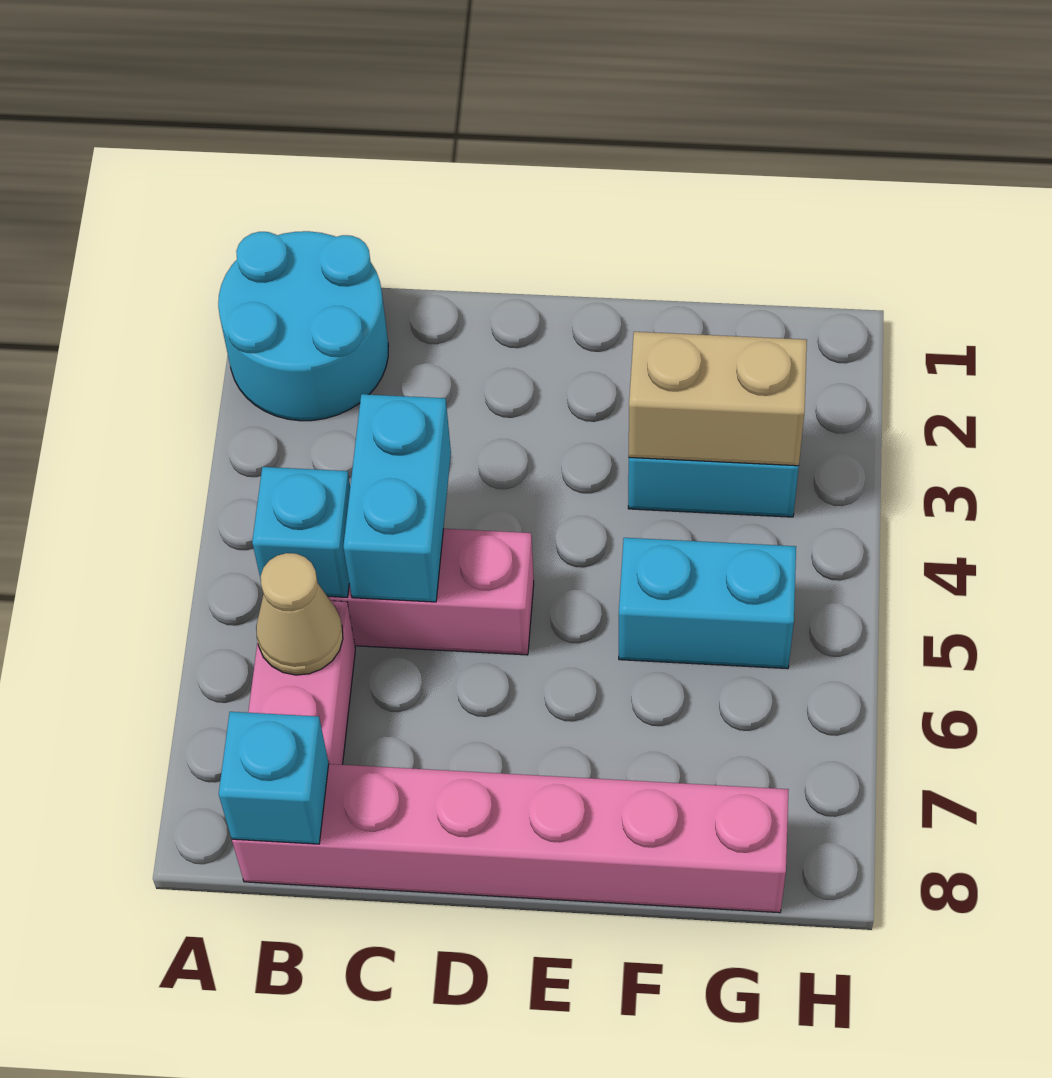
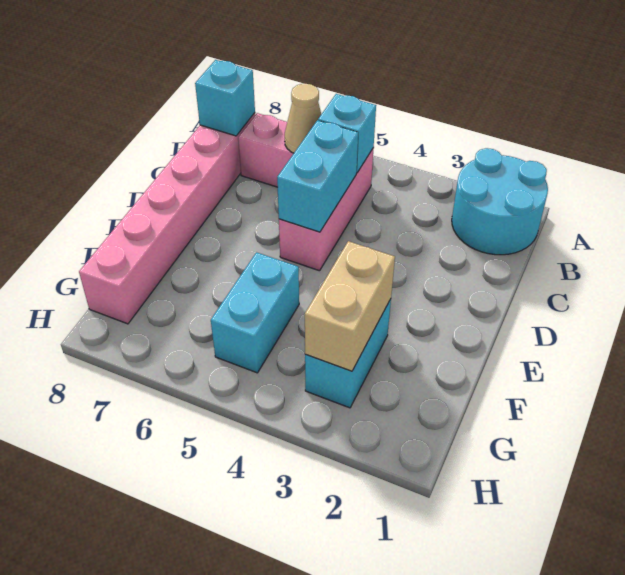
cyan 1x2 brick [343,394,451,602] -> cyan 1x2 brick turned to [277,120,358,232]

